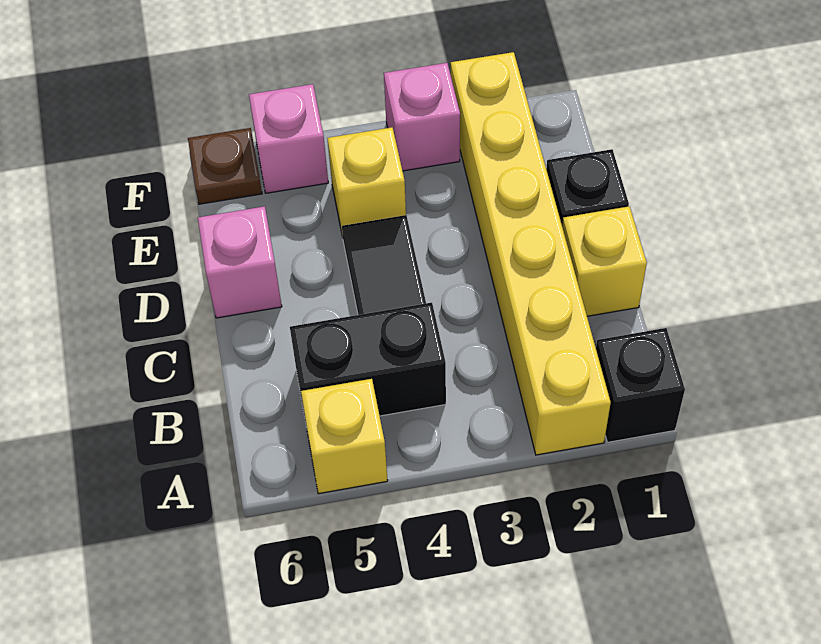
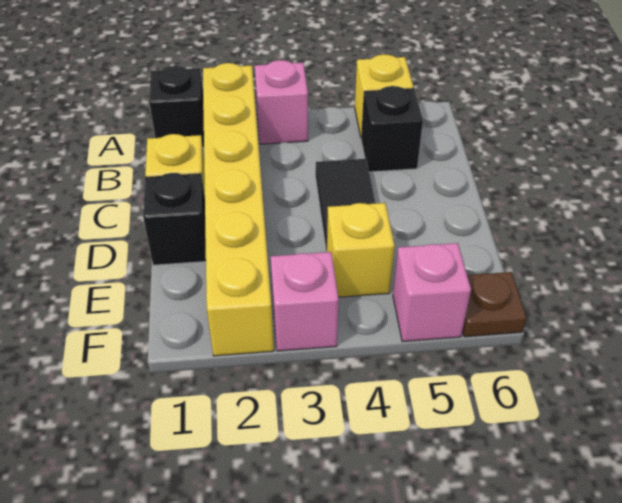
black 1x2 brick [290,303,446,422] -> black 1x1 brick [361,86,423,172]
pink 1x1 brick [198,206,282,318] -> pink 1x1 brick moved to [255,60,308,144]

